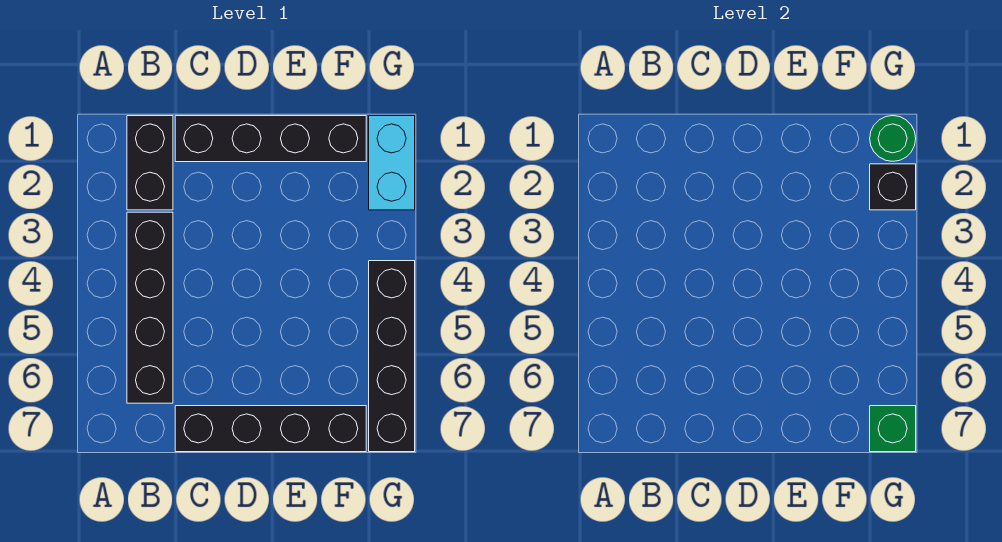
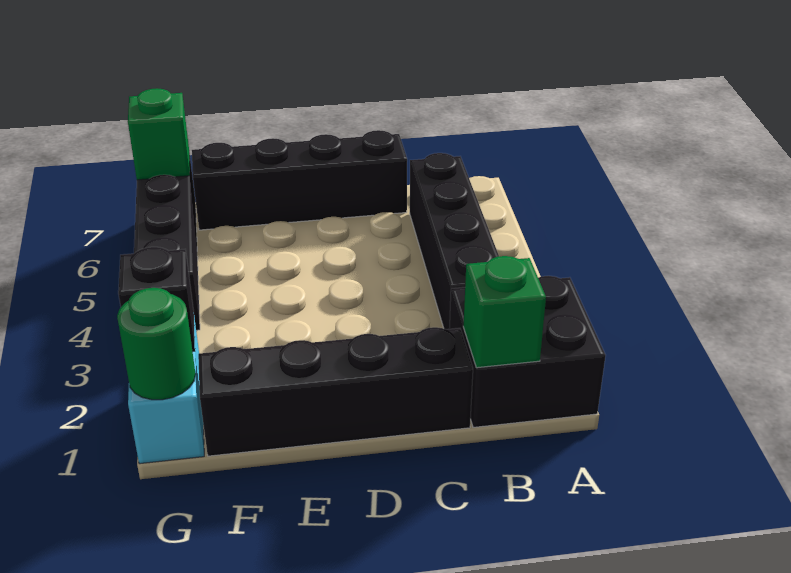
black 1x2 brick [127,116,173,210] -> black 2x2 brick [450,276,606,427]
none -> green 1x1 brick [463,256,546,368]

